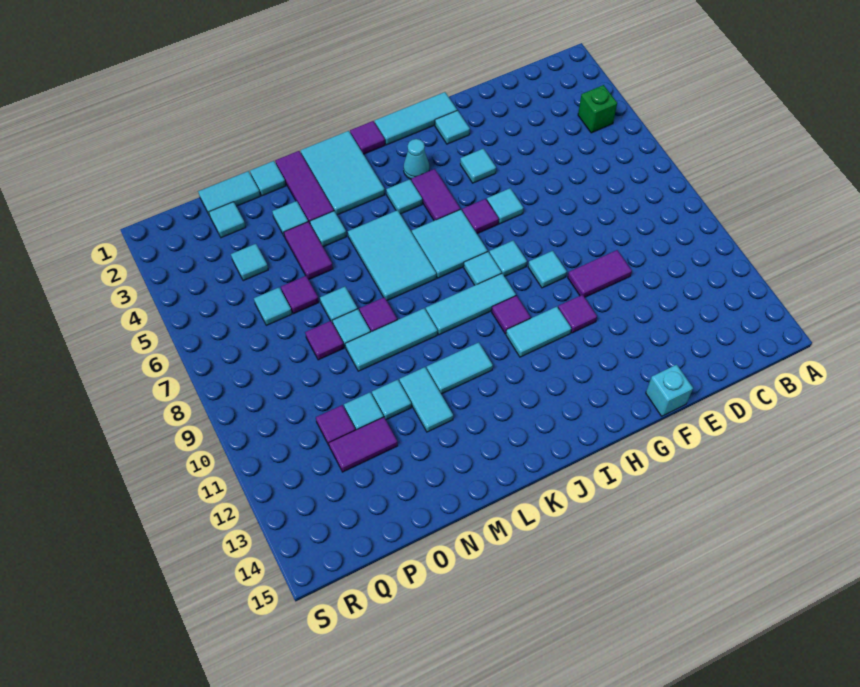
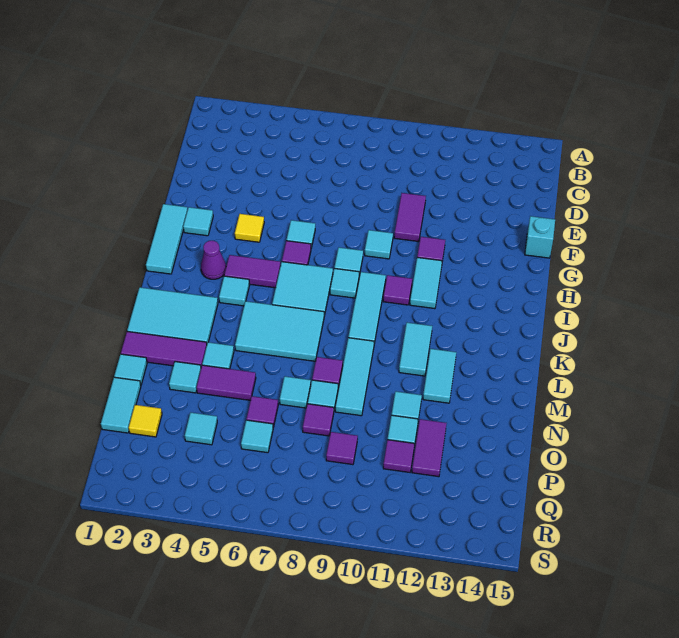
green 1x1 brick [578,85,617,133] -> none
cyan 1x1 tile [460,149,496,183] -> yellow 1x1 tile [235,214,264,242]
cyan 1x1 cone [404,139,429,179] -> purple 1x1 cone [201,241,226,279]
purple 1x1 tile [350,121,385,154] -> purple 1x1 tile moved to [326,432,358,465]
cyan 1x2 tile [399,367,453,432] -> cyan 1x2 tile turned to [423,349,456,403]
cyan 1x1 tile [209,202,246,238] -> yellow 1x1 tile [129,405,162,437]

